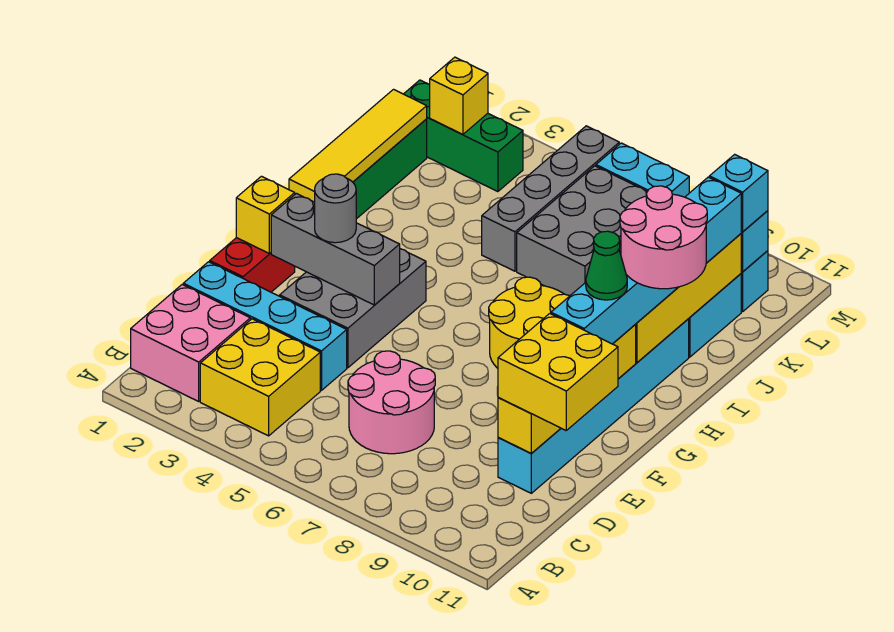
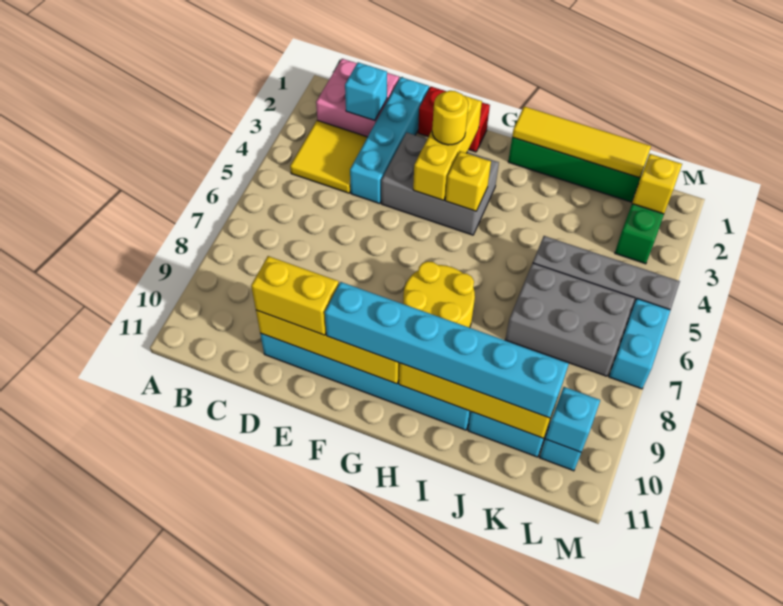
yellow 2x2 brick [200,319,320,436] -> yellow 2x2 tile [290,121,367,193]
pink 2x2 round brick [348,351,435,454] -> none
yellow 2x2 brick [498,314,618,430] -> yellow 1x2 brick [251,256,339,335]
yellow 1x1 brick [236,176,295,253] -> yellow 1x1 brick moved to [445,151,491,211]
grey 1x3 brick [271,193,400,305] -> yellow 1x3 brick [413,95,482,200]
grey 1x1 round brick [315,174,356,243] -> yellow 1x1 round brick [432,91,468,145]
green 1x1 cone [586,231,627,300] -> none
pink 2x2 round brick [620,186,707,289] -> none
cyan 1x1 brick [709,154,768,232] -> cyan 1x1 brick moved to [345,62,387,121]

